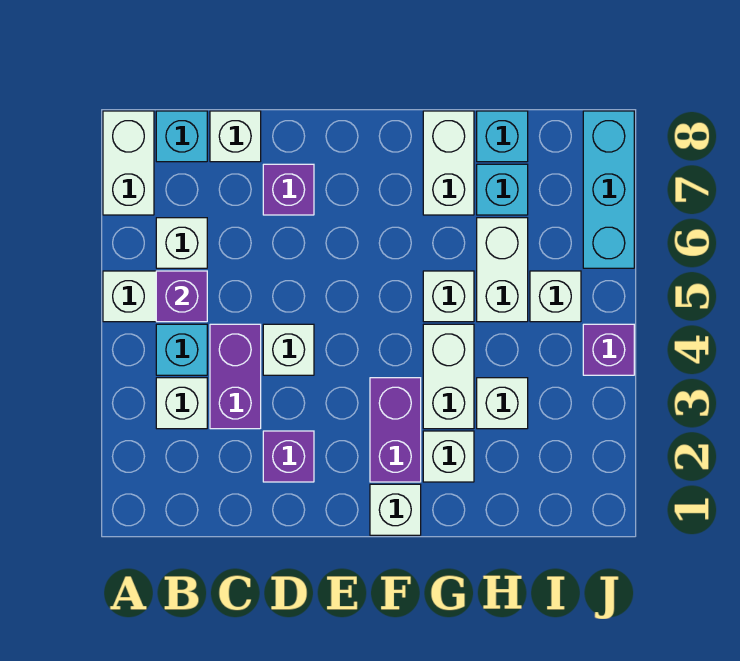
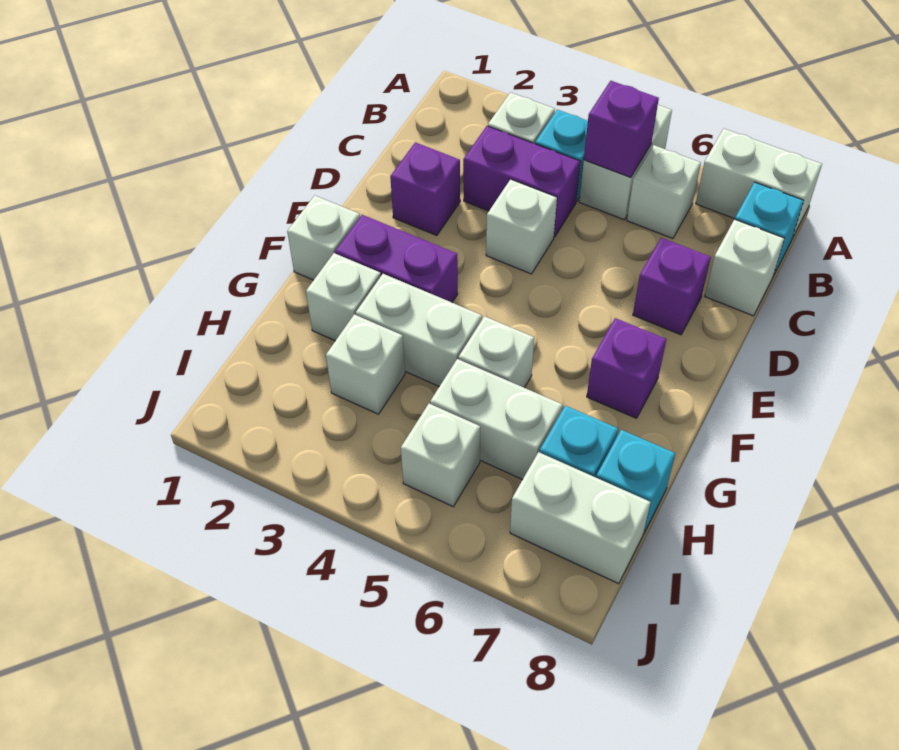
white 1x2 brick [423,111,474,215] -> white 1x2 brick moved to [510,452,651,584]
purple 1x1 brick [583,324,634,375] -> purple 1x1 brick moved to [587,318,666,418]
cyan 1x3 brick [583,111,634,268] -> none

